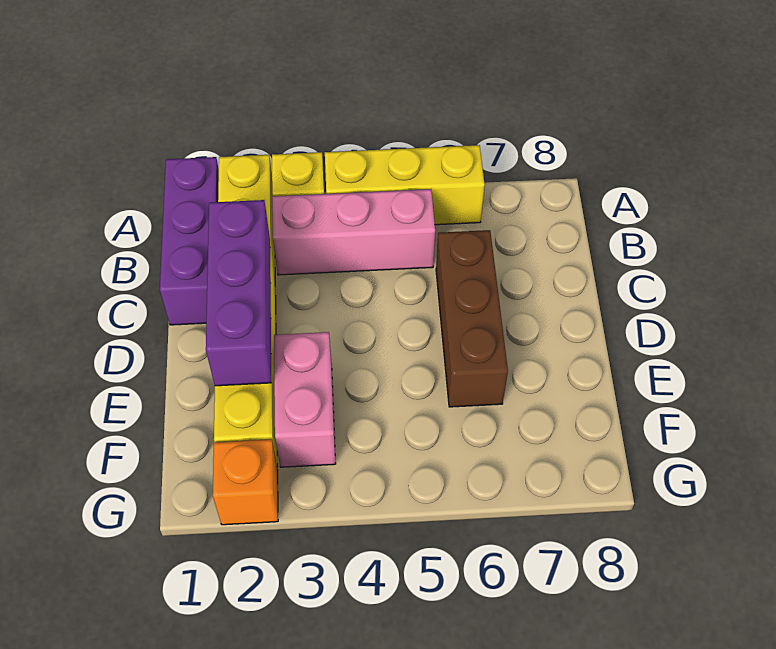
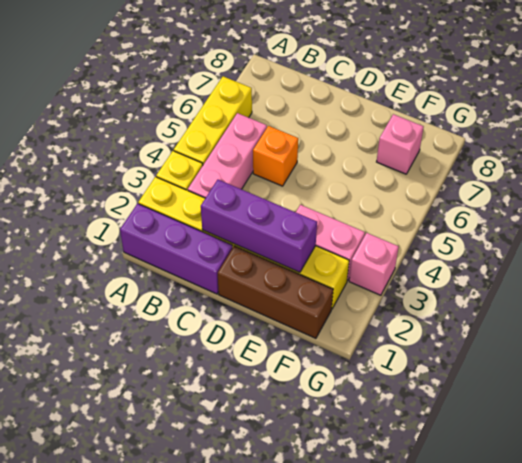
brown 1x3 brick [436,230,508,407] -> brown 1x3 brick moved to [218,246,333,338]
none -> pink 1x1 brick [377,114,424,174]
orange 1x1 brick [213,439,278,525] -> orange 1x1 brick moved to [253,126,298,186]
none -> pink 1x1 brick [349,233,399,295]

